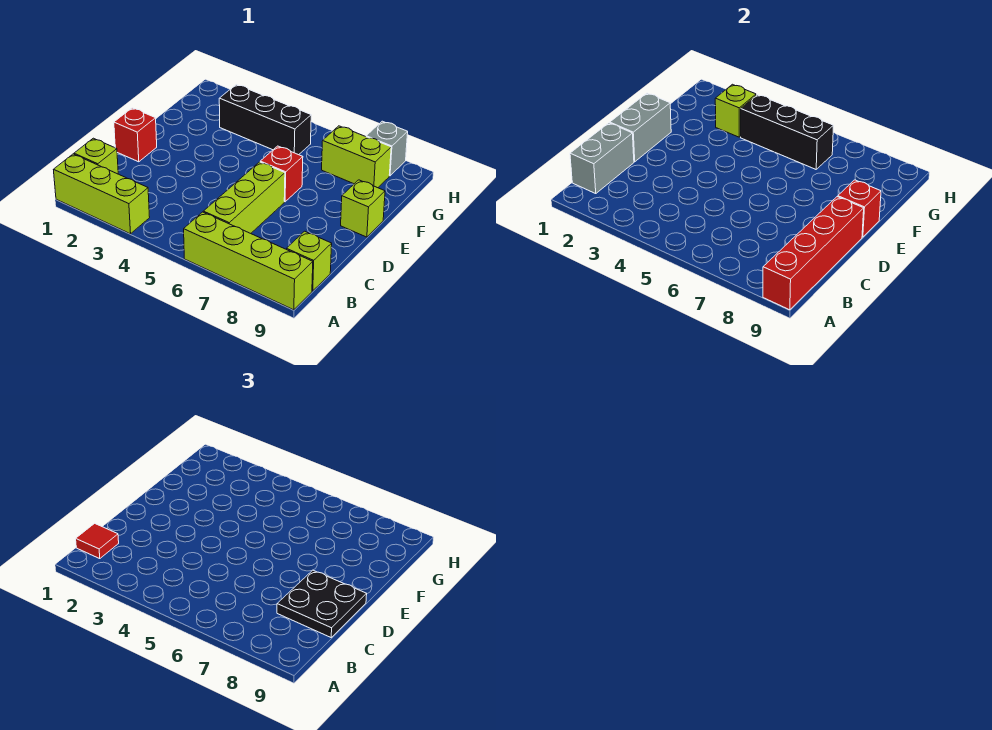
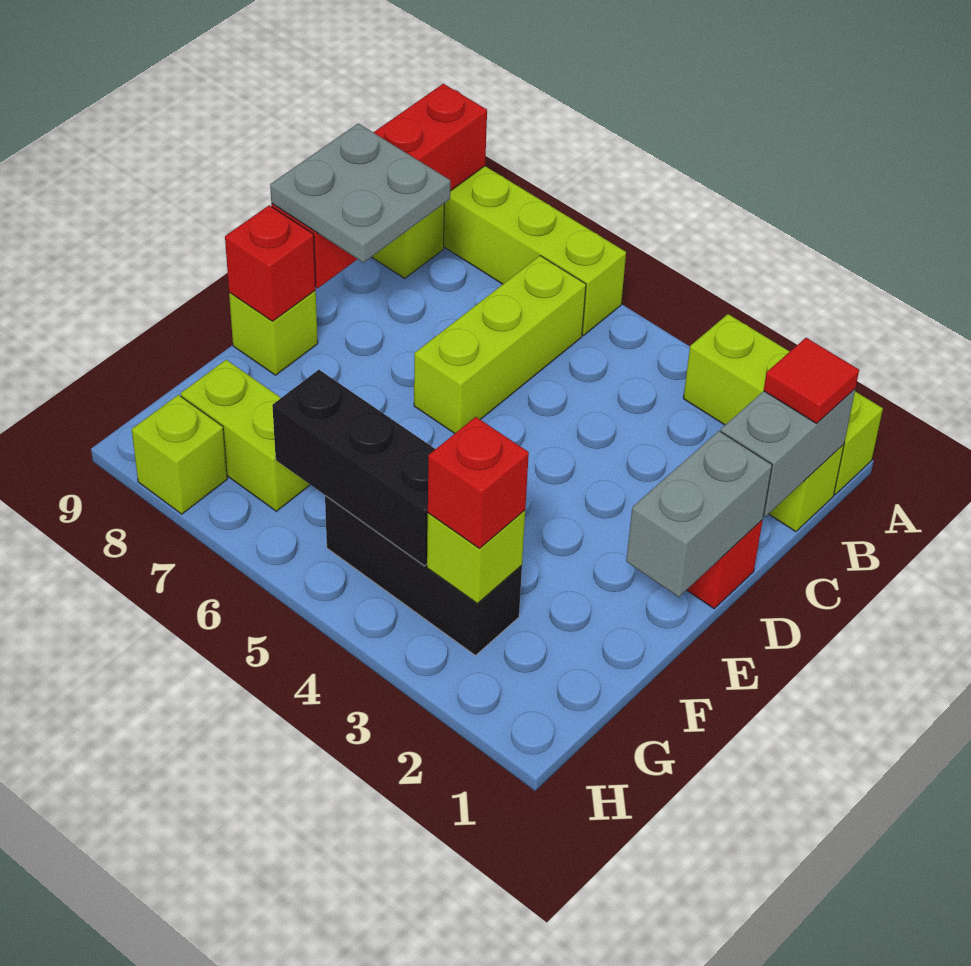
black 2x2 plate [277,570,367,637] -> grey 2x2 plate [270,123,450,263]
red 1x1 brick [260,146,303,202] -> red 1x1 brick moved to [428,417,529,549]
grey 1x1 brick [366,121,408,176] -> lime 1x1 brick [132,395,227,514]

